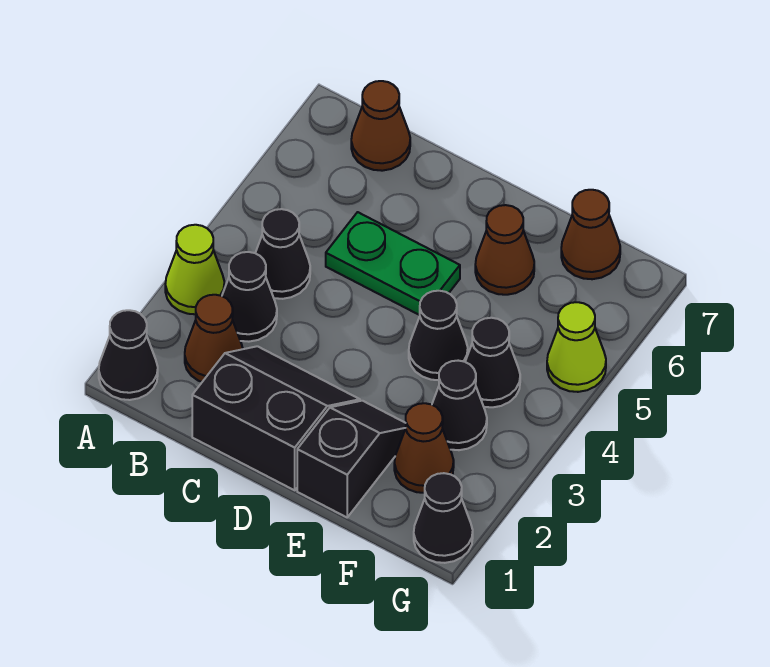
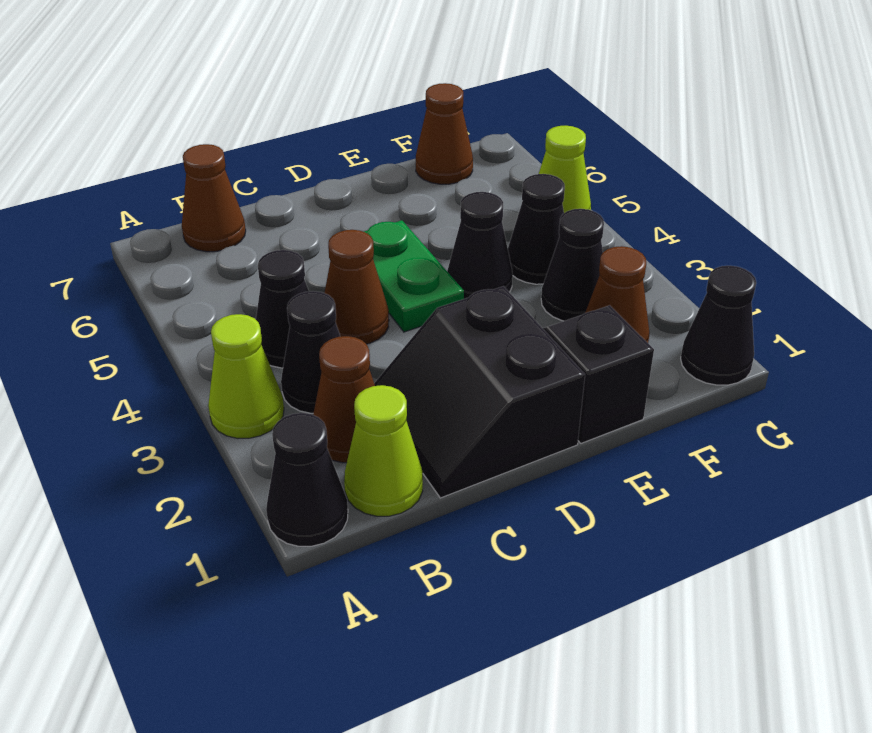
none -> lime 1x1 cone [344,385,423,516]
black 2x2 slope [192,346,360,490] -> black 2x2 slope turned to [374,286,585,498]
green 1x2 plate [326,212,460,315] -> green 1x2 plate turned to [364,220,464,332]
brown 1x1 cone [475,205,534,295] -> brown 1x1 cone moved to [325,230,389,344]

